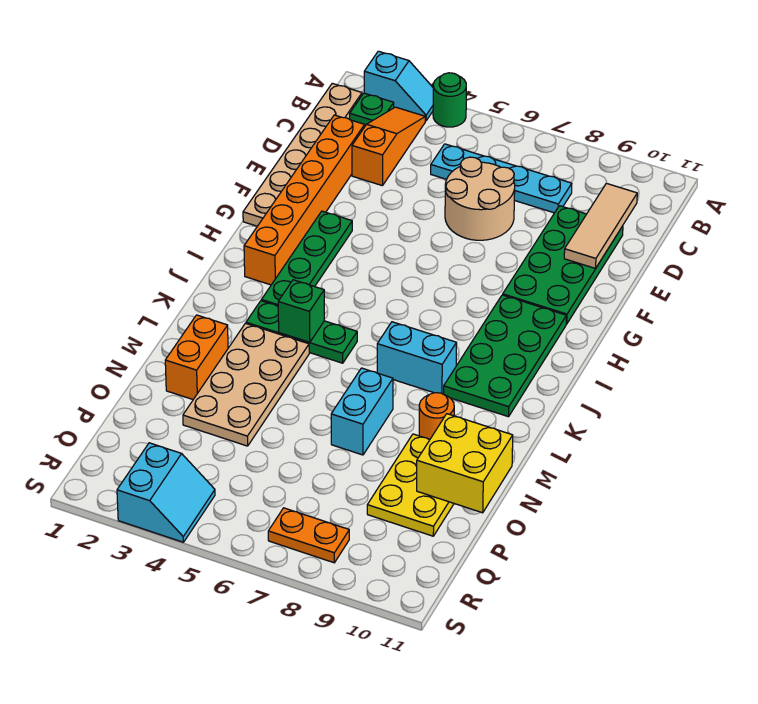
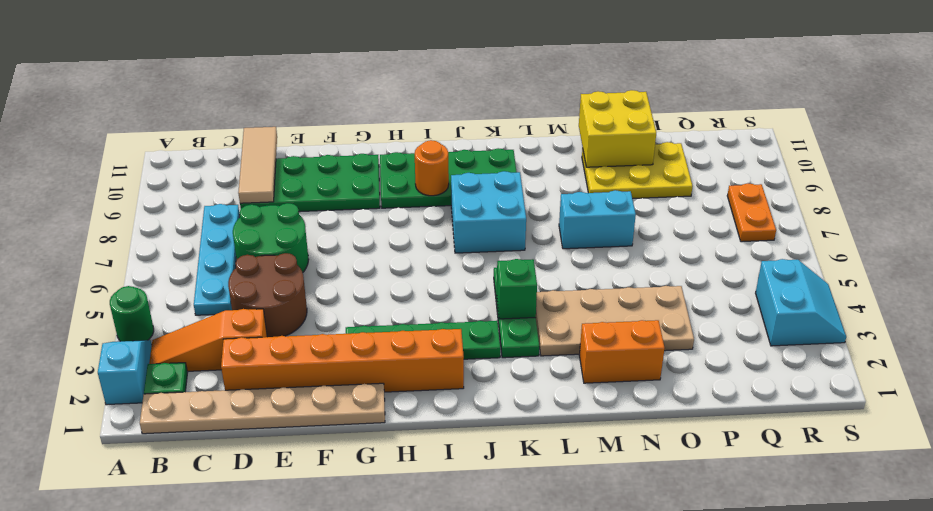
tan 1x3 tile [564,183,637,268] -> tan 1x3 tile turned to [238,127,277,203]
none -> brown 2x2 round brick [228,253,307,337]
tan 2x2 round brick [445,157,515,240] -> green 2x2 round brick [233,203,309,273]
cyan 1x2 brick [377,322,457,394] -> cyan 2x2 brick [451,171,526,253]
orange 1x1 round brick [419,393,454,439] -> orange 1x1 round brick moved to [415,140,449,196]
cyan 2x2 slope [117,443,215,542] -> cyan 2x2 slope turned to [756,259,846,346]

